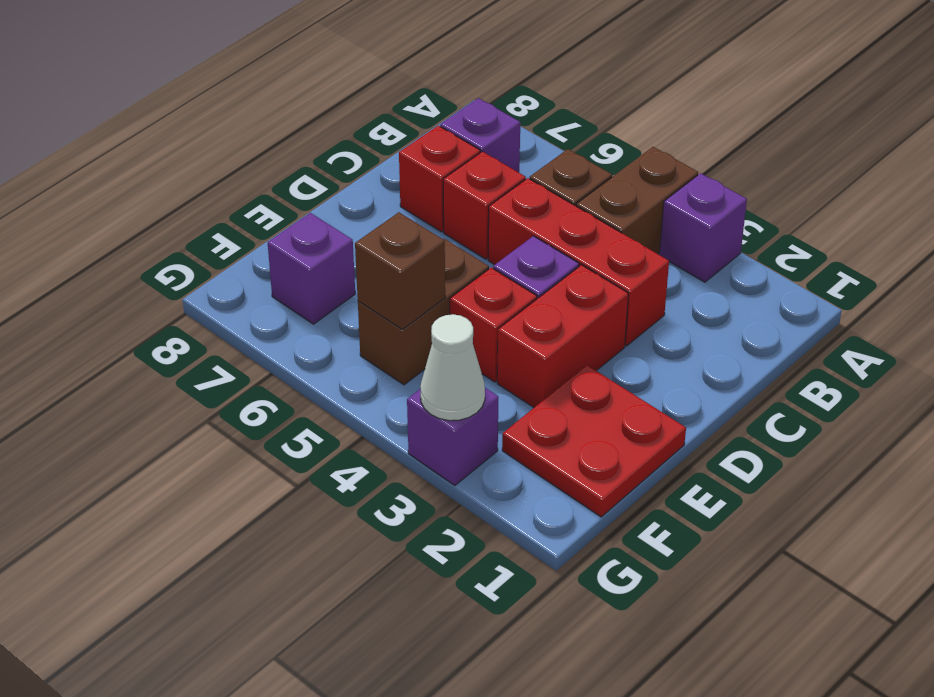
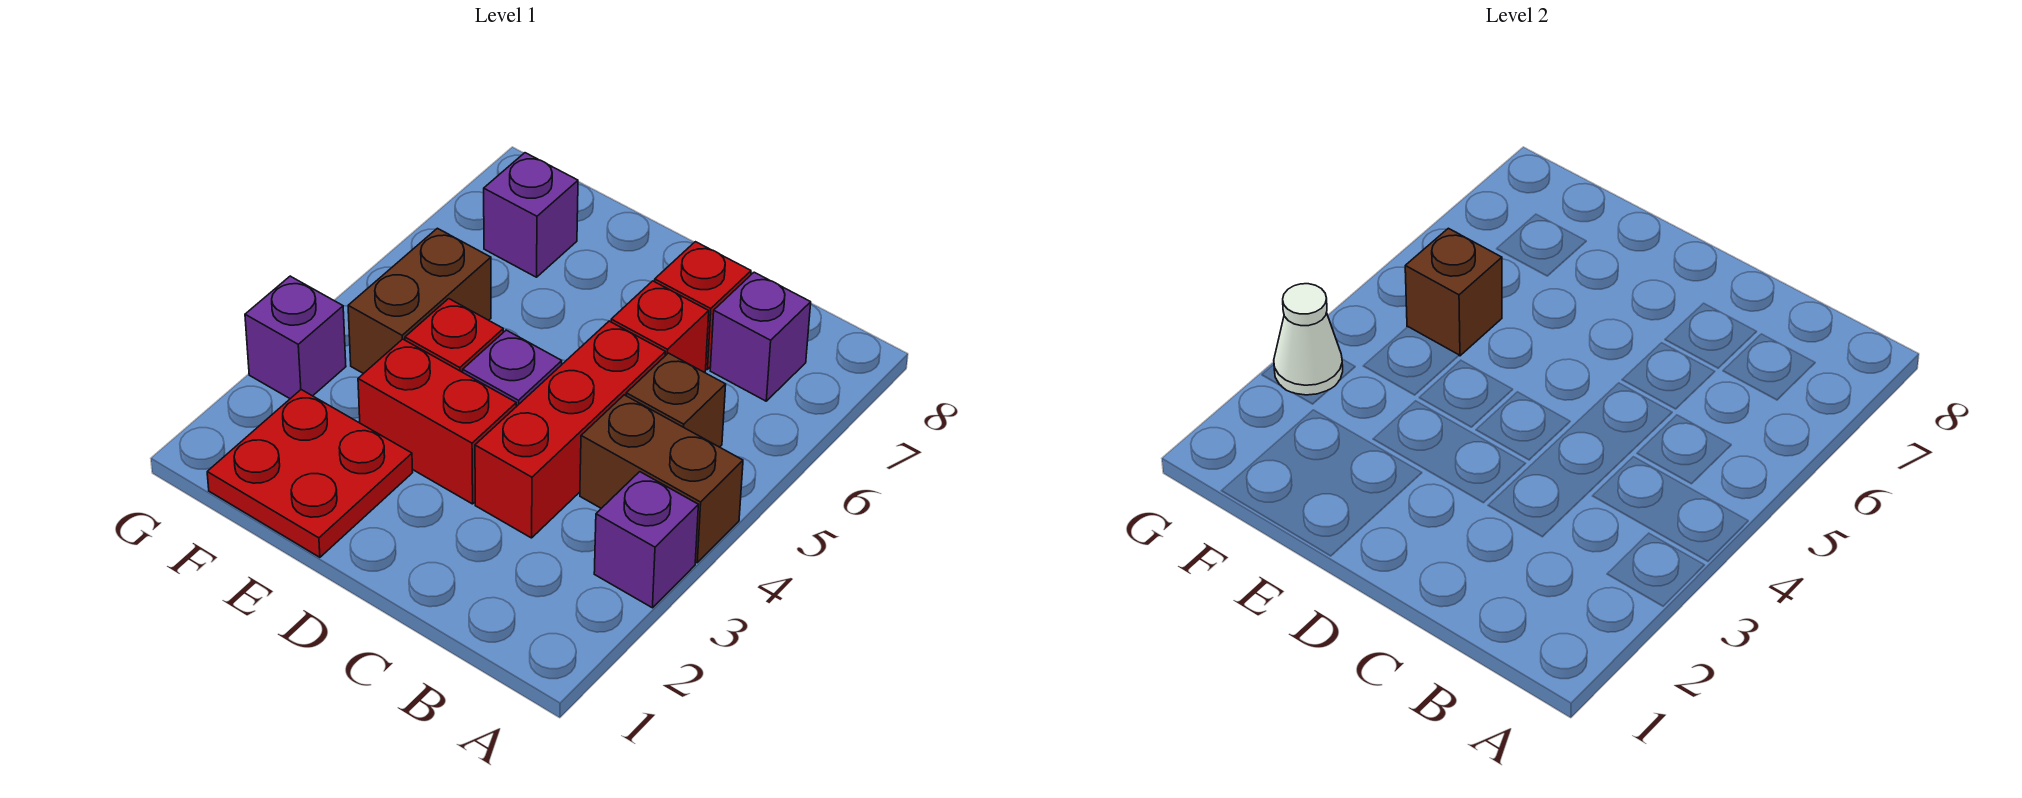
brown 1x2 brick [358,239,489,385] -> brown 1x2 brick turned to [348,228,491,374]

